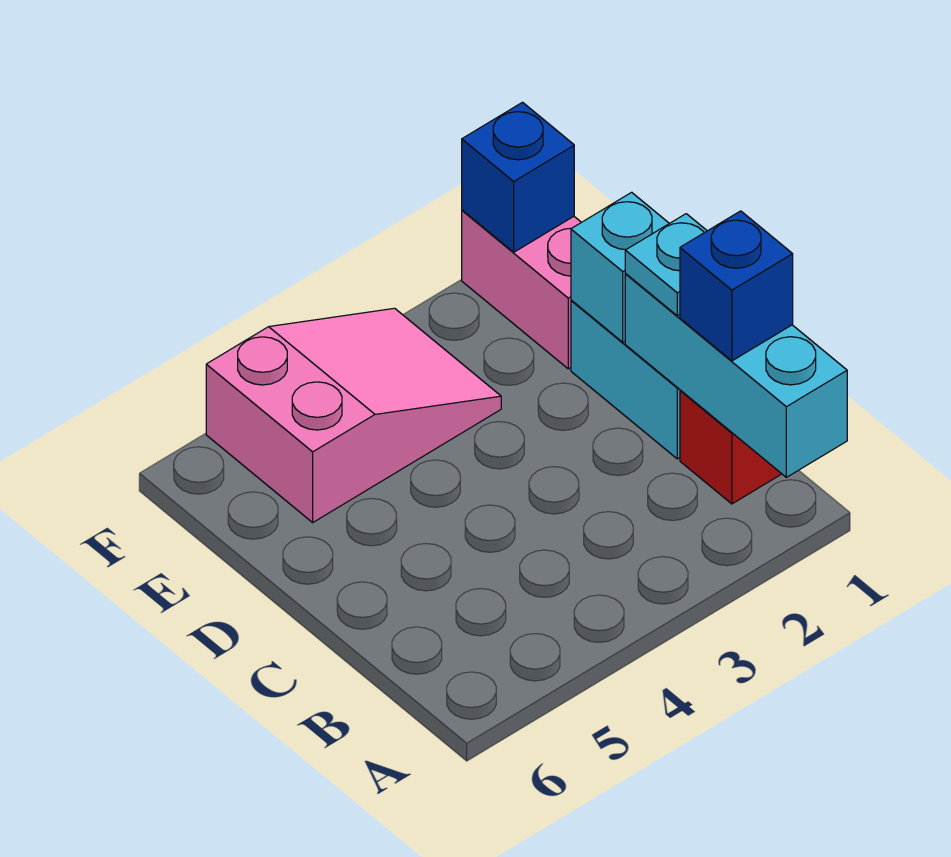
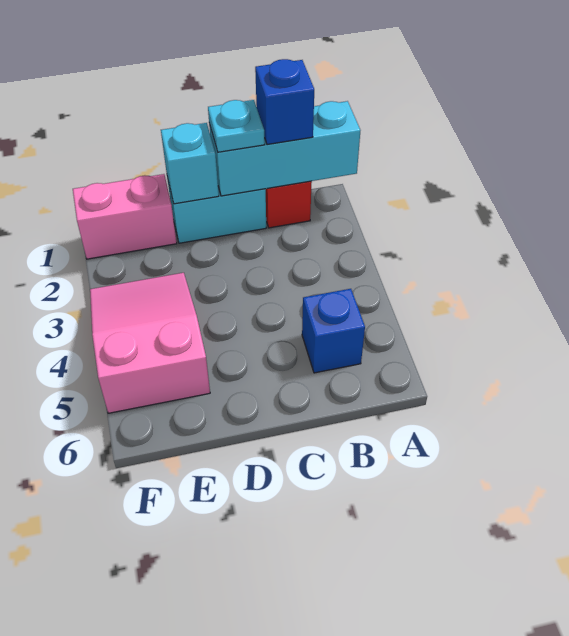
blue 1x1 brick [462,102,574,252] -> blue 1x1 brick moved to [302,289,365,373]

